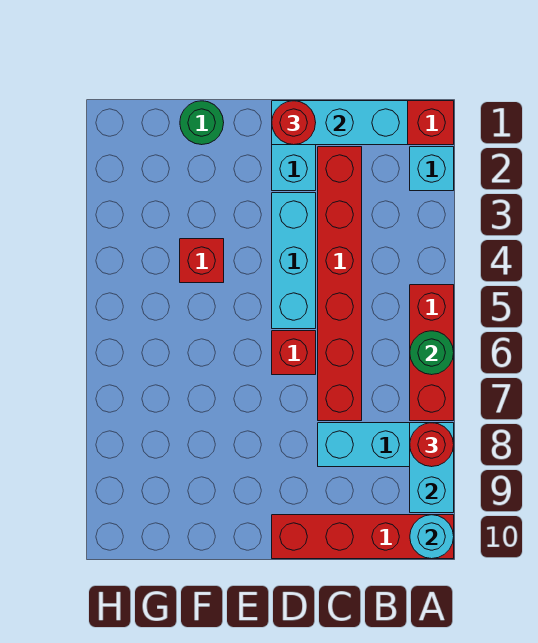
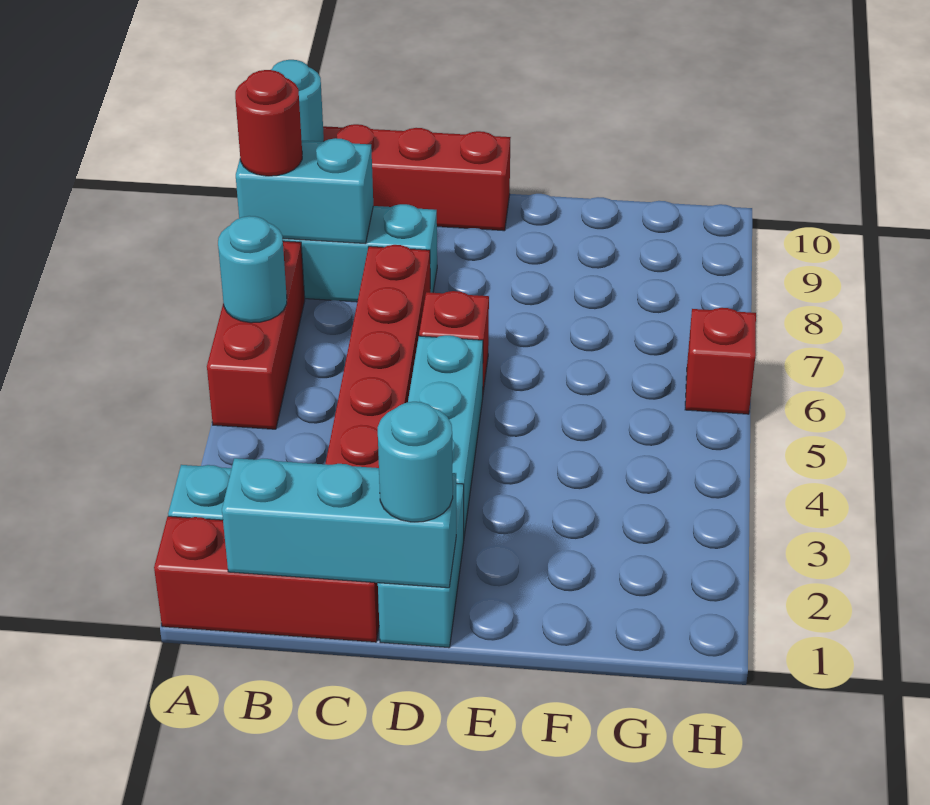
green 1x1 round brick [410,331,454,375] -> cyan 1x1 round brick [218,216,287,323]
cyan 1x2 brick [410,423,454,513] -> cyan 1x2 brick turned to [236,138,373,244]
red 1x1 round brick [272,101,316,145] -> cyan 1x1 round brick [378,402,453,522]
green 1x1 round brick [180,101,224,145] -> none
red 1x1 brick [180,239,224,283] -> red 1x1 brick moved to [685,308,756,414]

